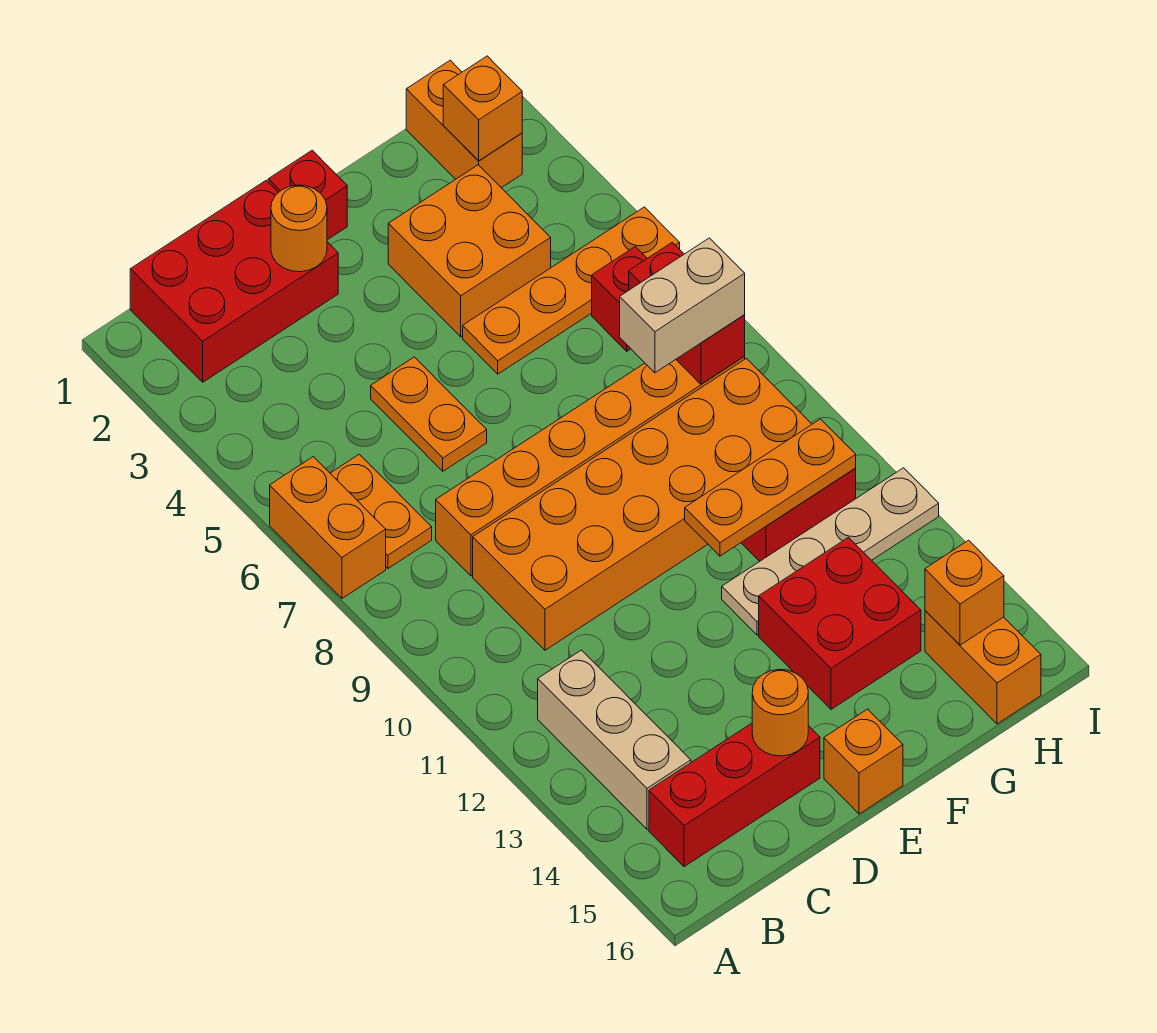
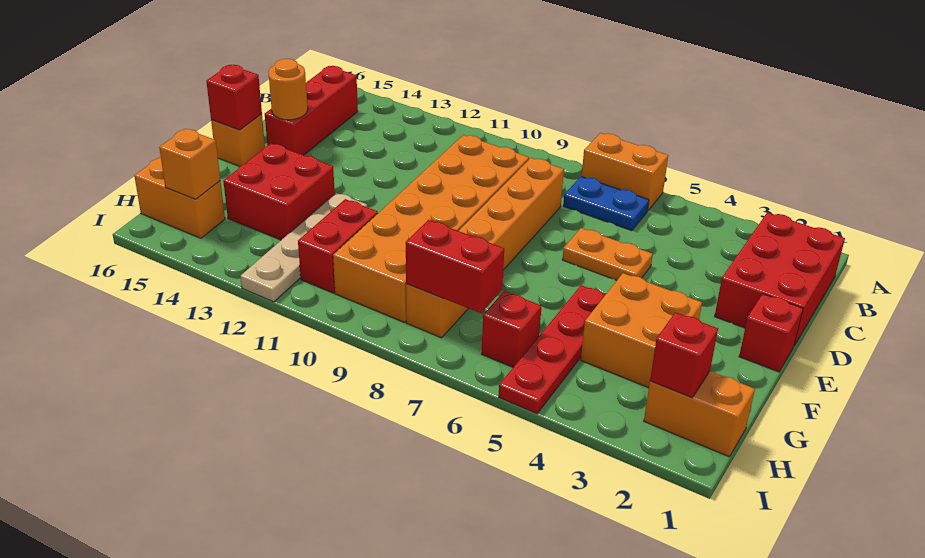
orange 1x2 plate [330,454,432,568] -> blue 1x2 plate [563,176,649,231]
tan 1x3 brick [538,650,691,829] -> none
orange 1x1 round brick [271,185,327,272] -> none
none -> red 1x1 brick [206,65,262,130]
orange 1x4 plate [463,207,680,374] -> red 1x4 plate [498,285,606,414]
orange 1x3 plate [685,419,856,556] -> none
tan 1x2 brick [620,238,745,373] -> none
orange 1x1 brick [443,56,522,161] -> red 1x1 brick [650,312,718,398]

